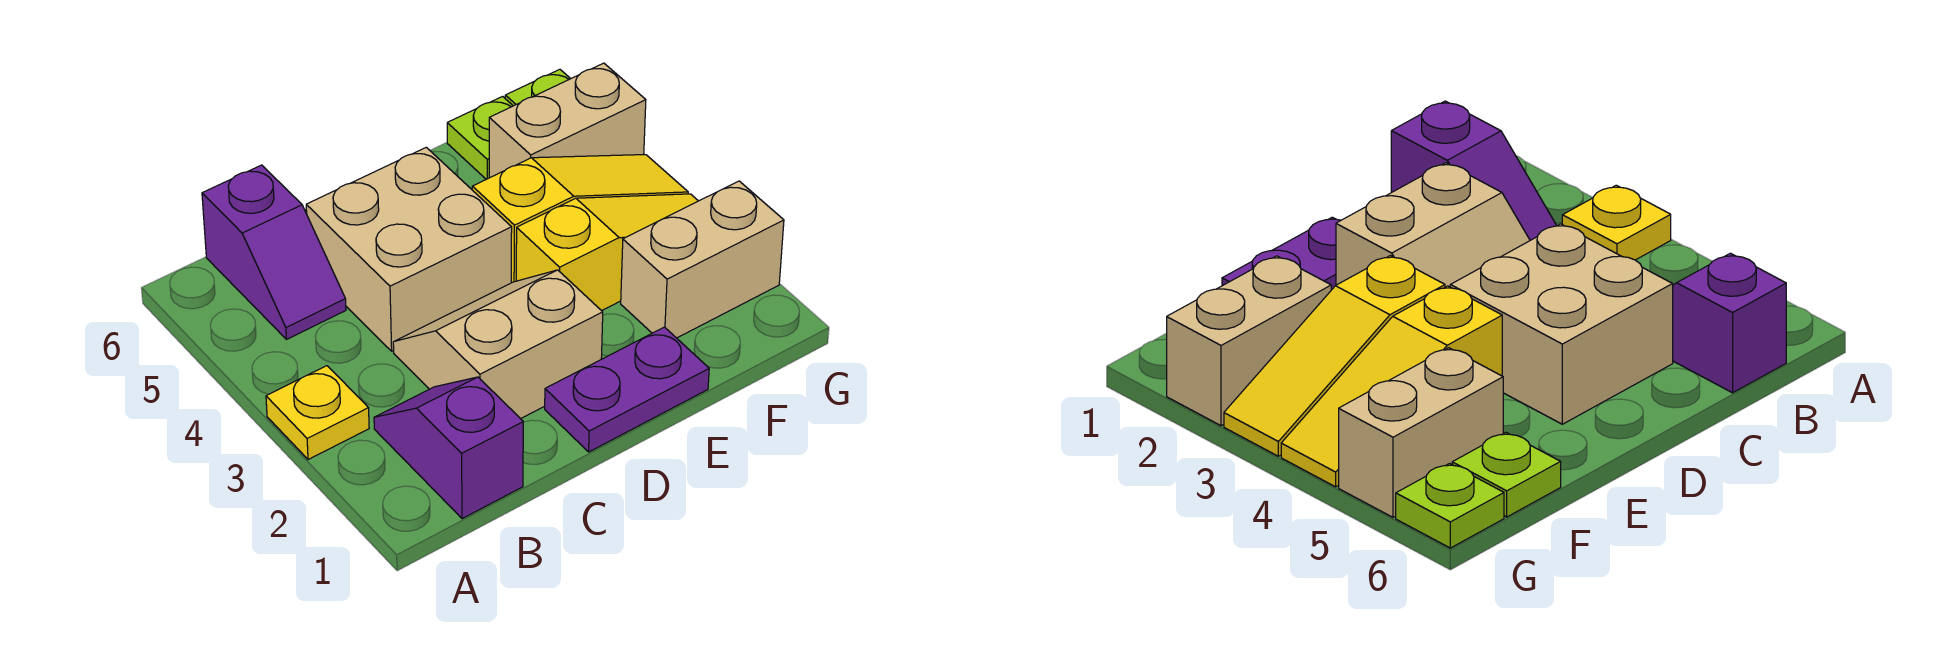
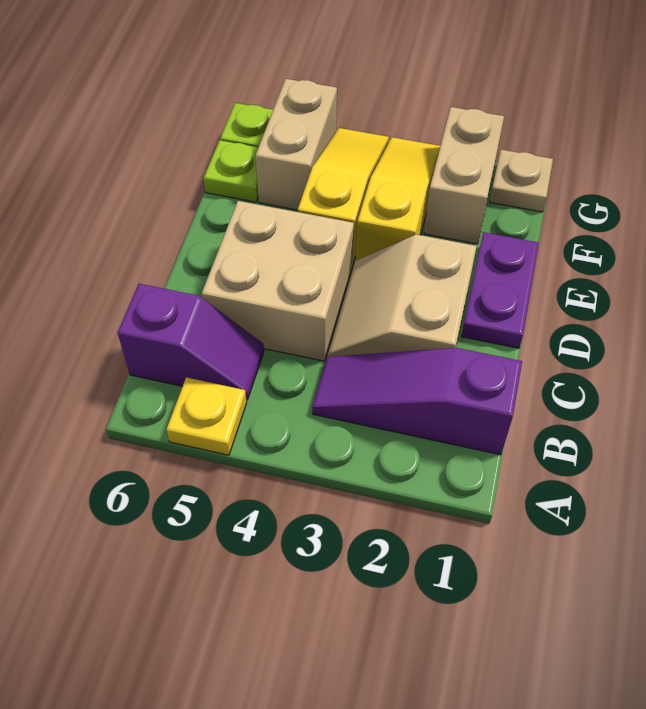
yellow 1x1 plate [266,366,369,460] -> yellow 1x1 plate moved to [166,377,247,455]
purple 1x2 slope [374,377,523,519] -> purple 1x3 slope [312,348,522,455]
none -> tan 1x1 plate [490,150,553,212]

